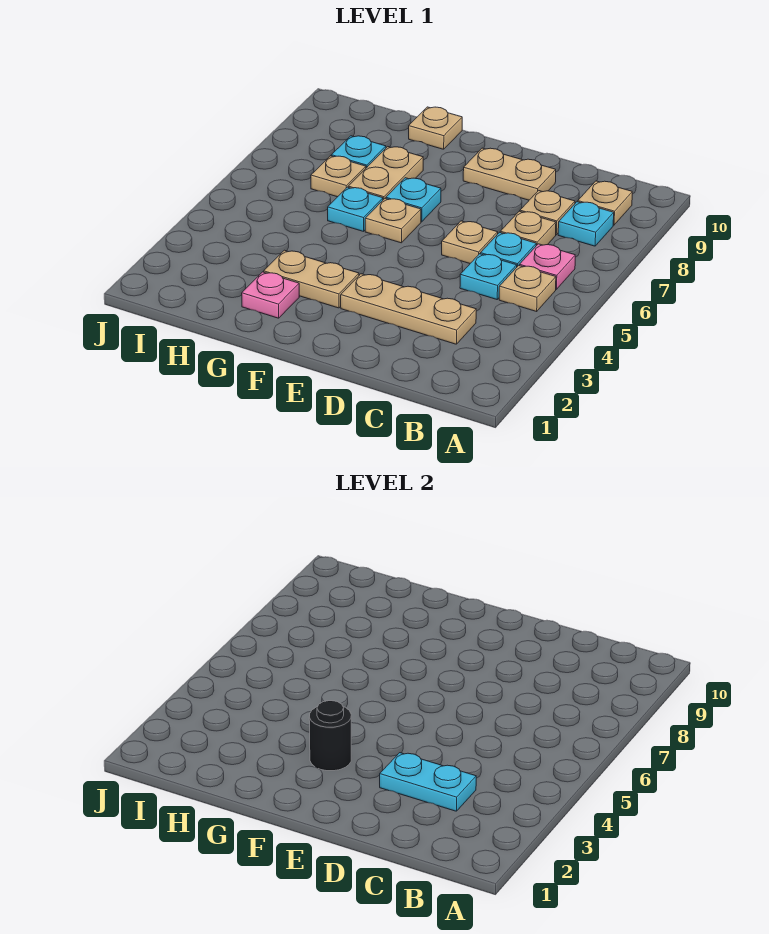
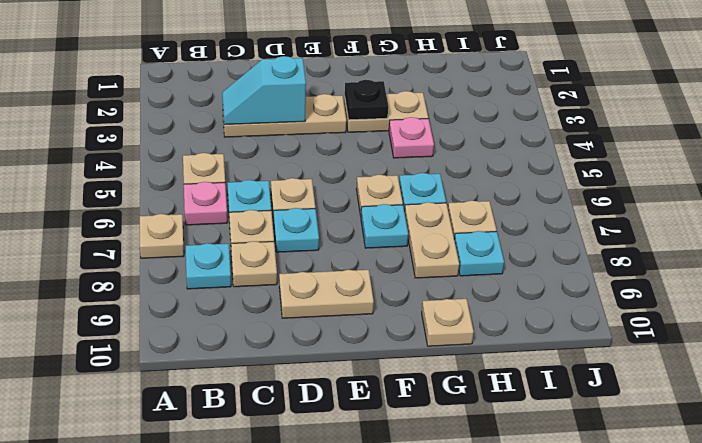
tan 1x1 plate [578,181,632,225] -> tan 1x1 plate moved to [140,214,184,258]
cyan 1x2 plate [380,753,476,811] -> cyan 1x2 slope [222,56,306,125]
cyan 1x1 plate [460,254,517,299] -> cyan 1x1 plate moved to [274,208,319,252]
black 1x1 round brick [309,701,351,771] -> black 1x1 plate [345,80,388,120]
pink 1x1 plate [242,272,299,318] -> pink 1x1 plate moved to [389,117,434,158]

